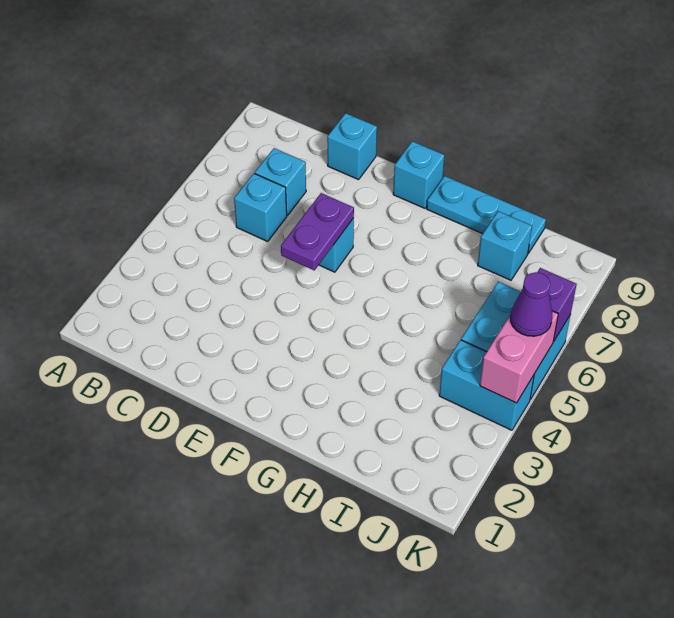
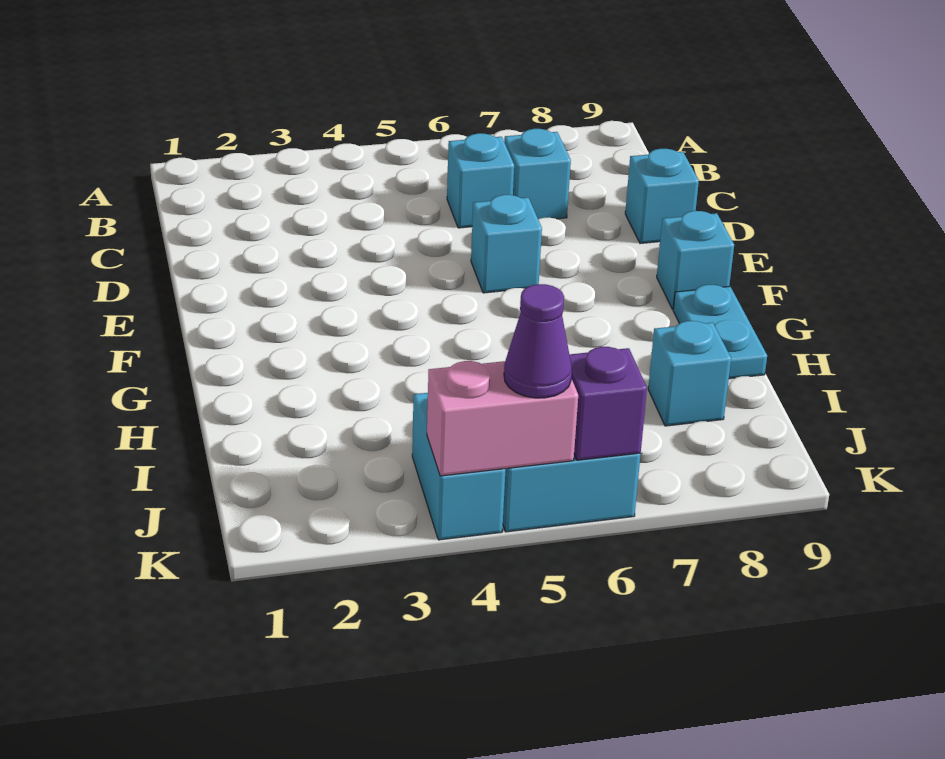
purple 1x2 plate [281,193,354,271] -> none
cyan 1x3 plate [427,176,546,253] -> cyan 1x2 plate [673,285,767,379]

